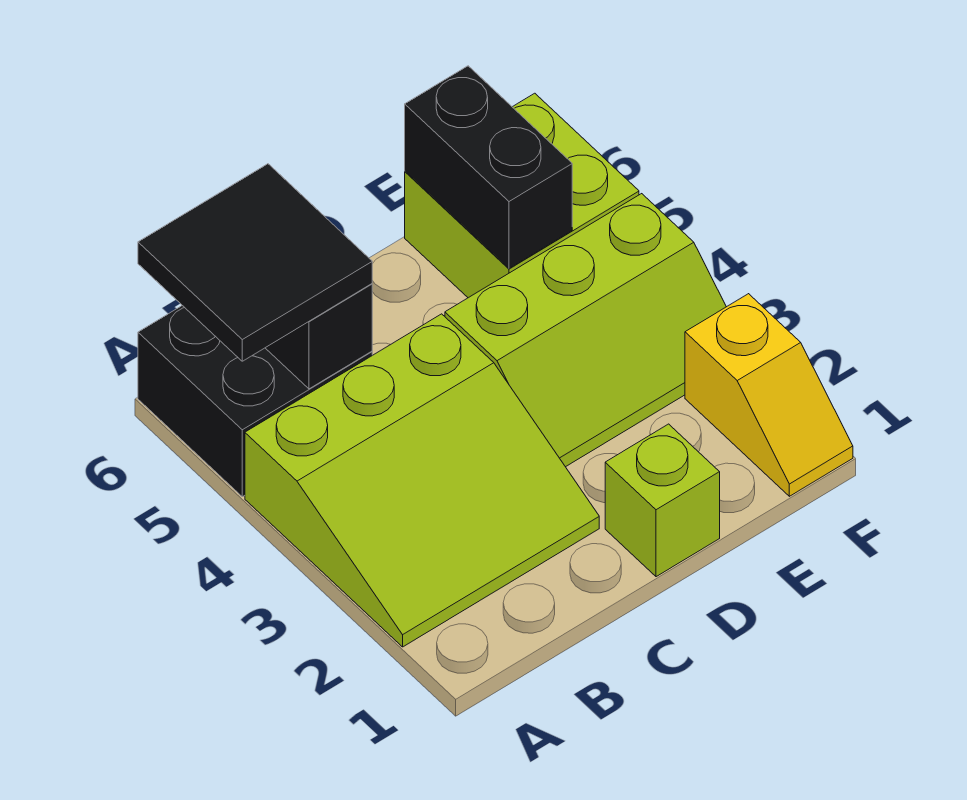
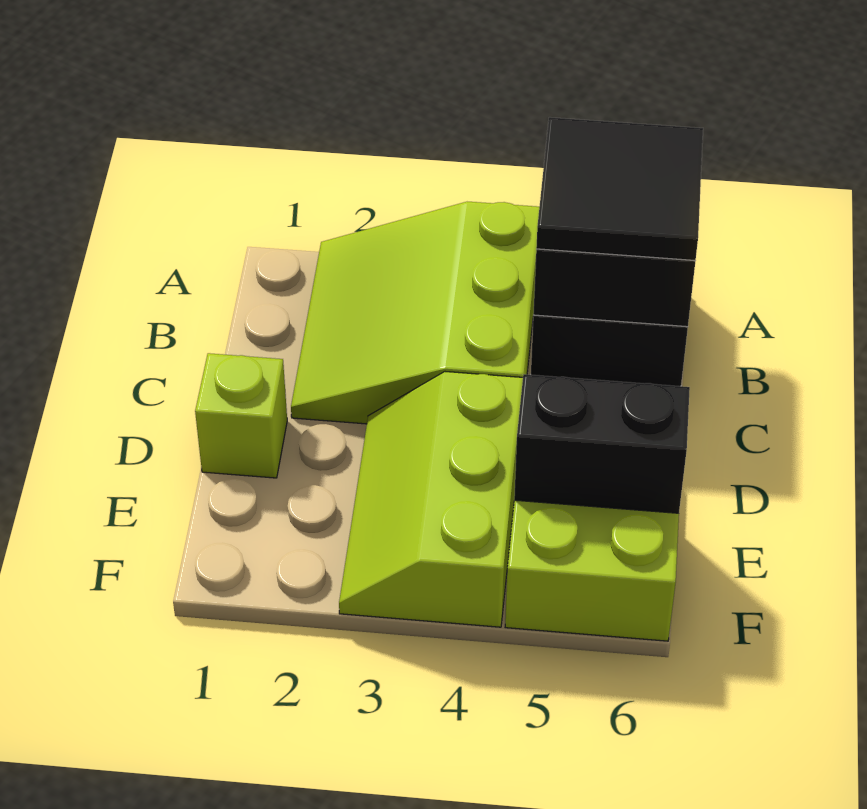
yellow 1x2 slope [685,294,853,496] -> none

